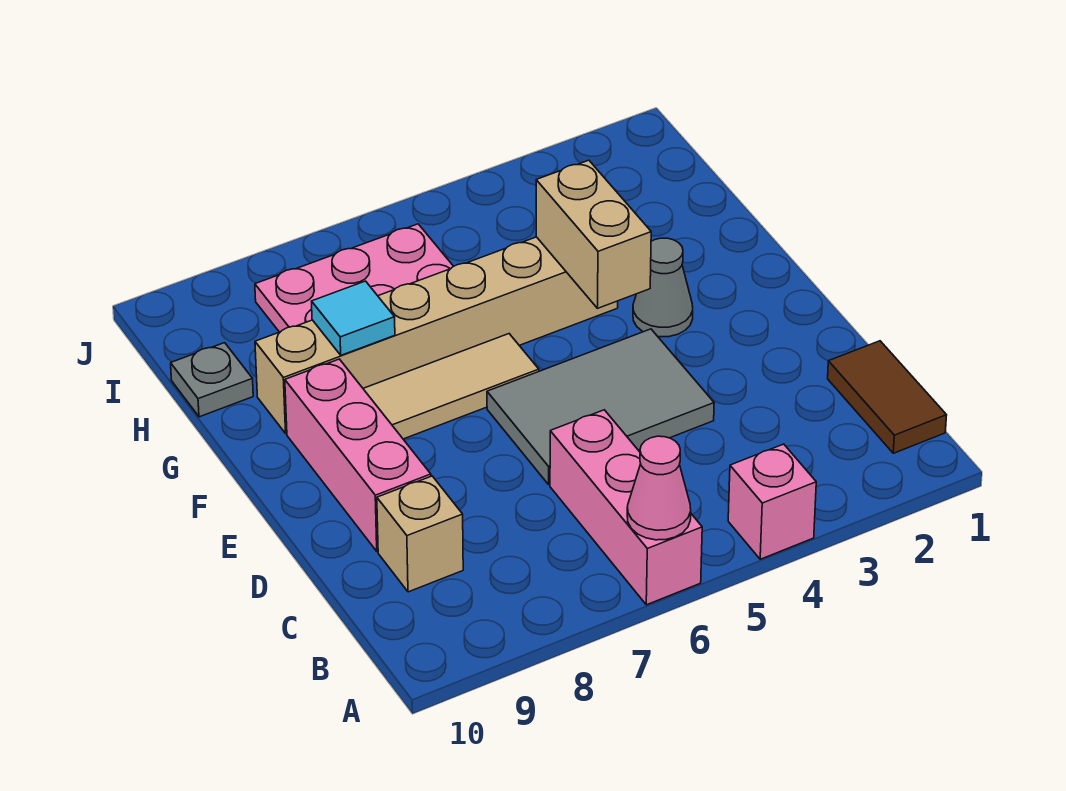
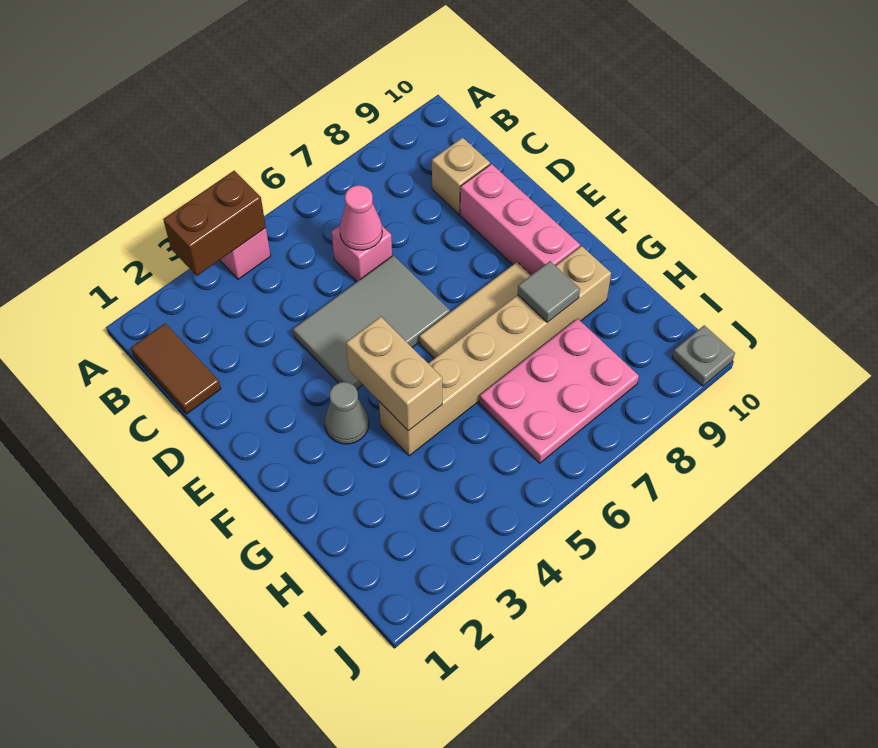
none -> brown 1x2 brick [163,171,266,276]
pink 1x3 brick [550,410,702,605] -> pink 1x1 brick [332,225,392,282]
pink 1x1 cone [627,436,691,540] -> pink 1x1 cone moved to [340,185,382,250]
cyan 1x1 tile [312,281,395,355] -> grey 1x1 tile [518,261,580,322]
grey 1x1 plate [171,343,253,417] -> grey 1x1 plate moved to [672,325,735,386]

